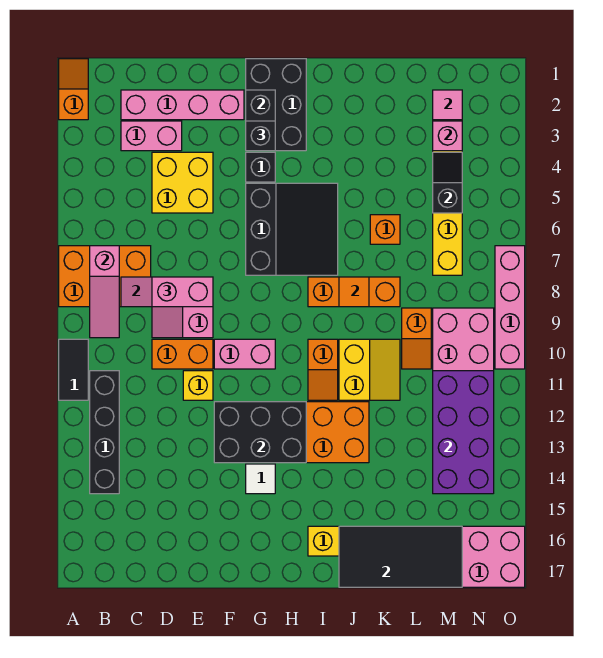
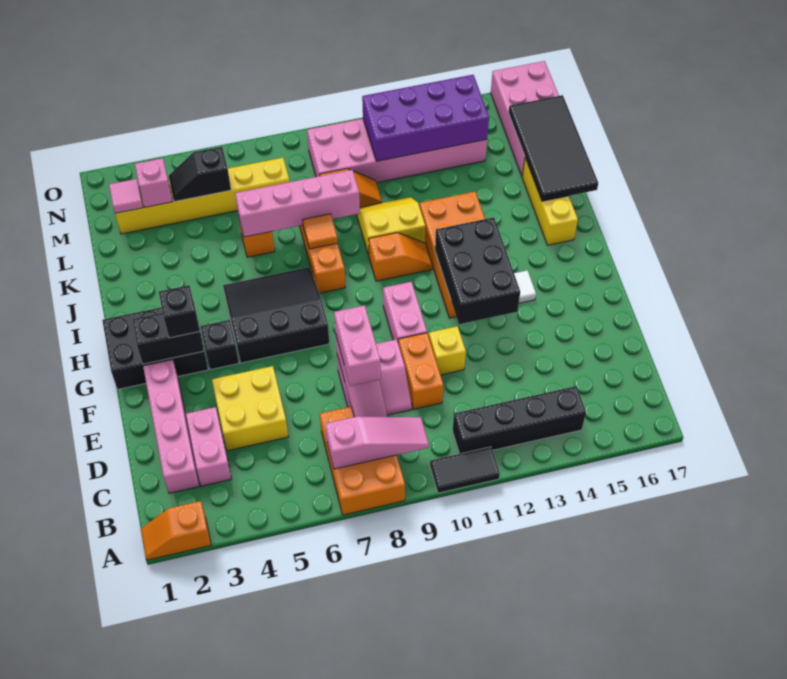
pink 1x4 brick [495,246,525,369] -> pink 1x4 brick moved to [235,170,360,237]

